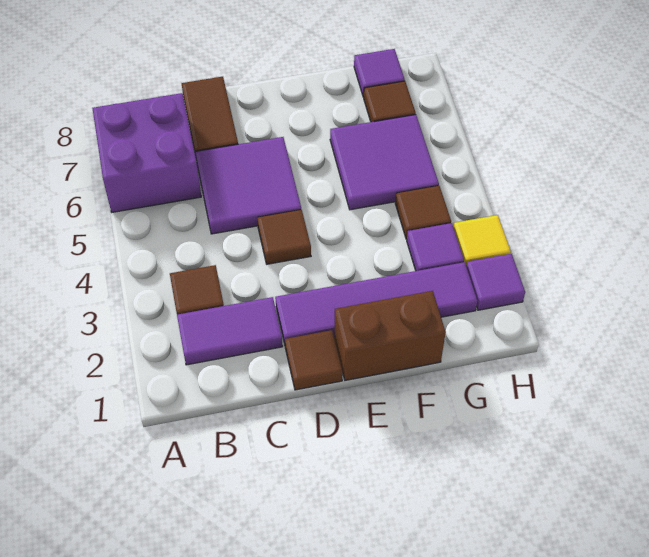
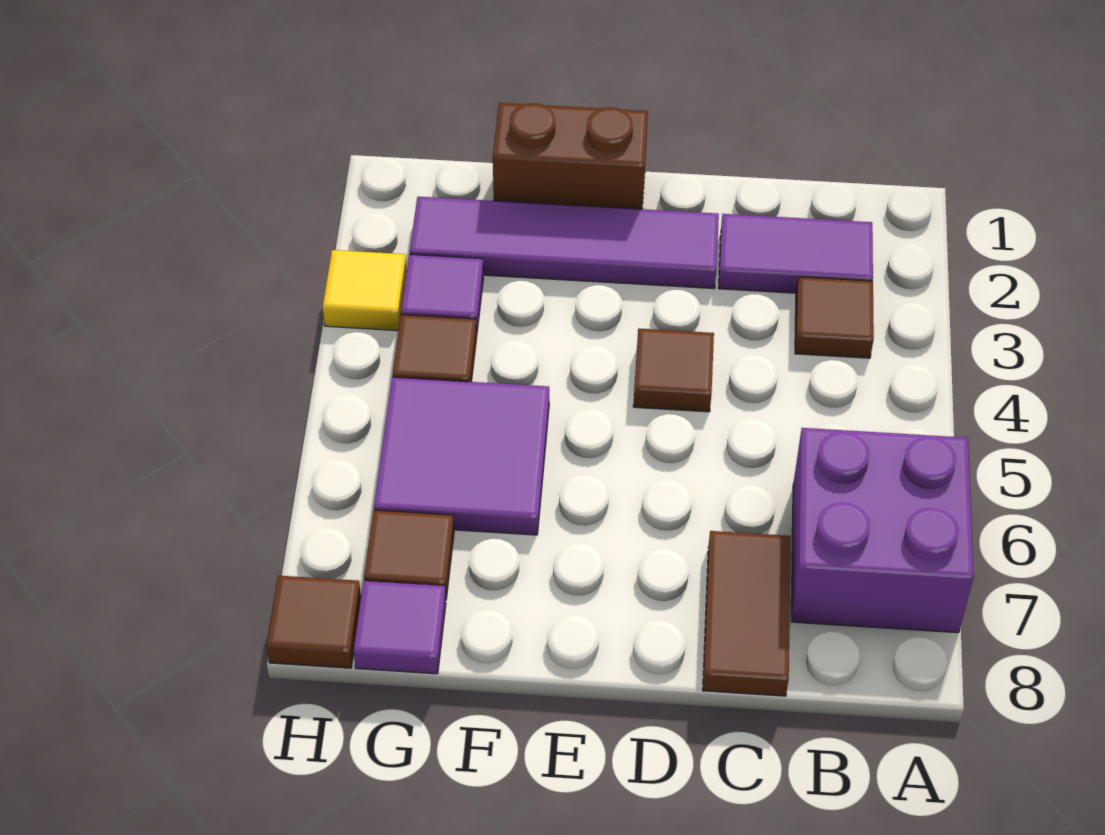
purple 2x2 tile [195,137,301,234] -> none
brown 1x1 tile [285,330,343,390] -> brown 1x1 tile moved to [266,576,361,668]
purple 1x1 tile [466,254,525,310] -> none

